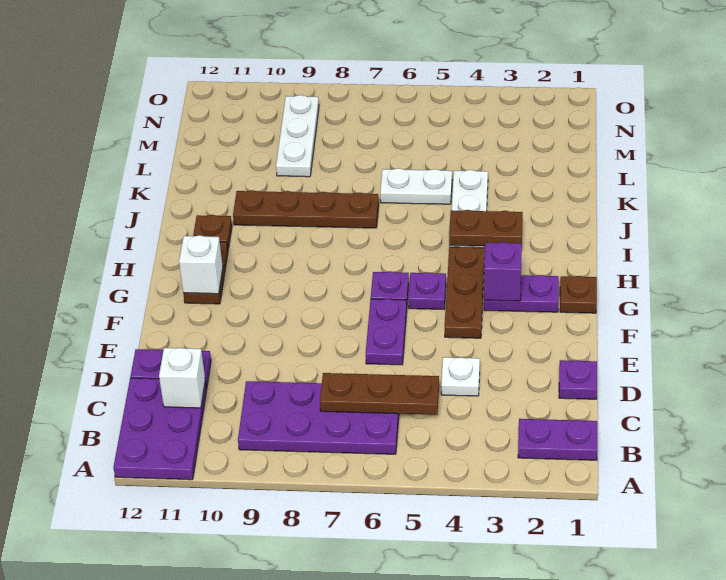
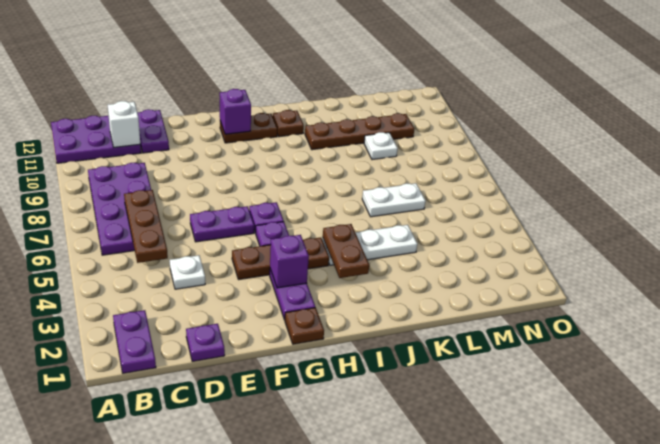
white 1x1 brick [179,235,223,294] -> purple 1x1 brick [220,89,251,134]
brown 1x4 plate [233,190,379,228] -> brown 1x4 plate turned to [305,113,415,150]
white 1x2 plate [380,168,452,204] -> white 1x2 plate turned to [362,183,425,217]
white 1x3 plate [276,95,319,177] -> white 1x1 plate [364,132,398,160]

